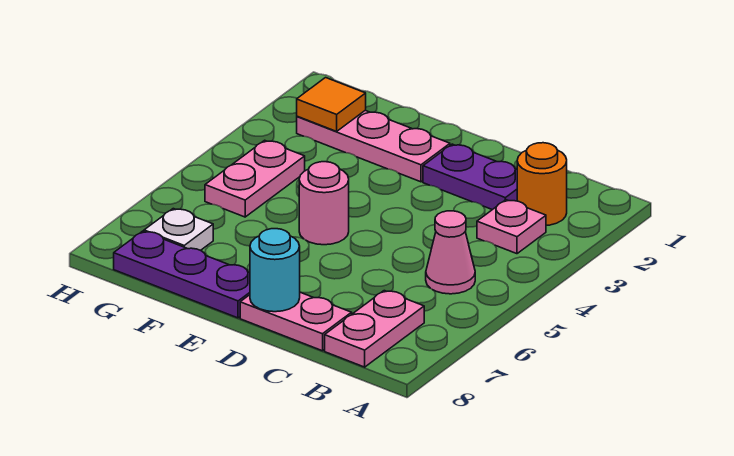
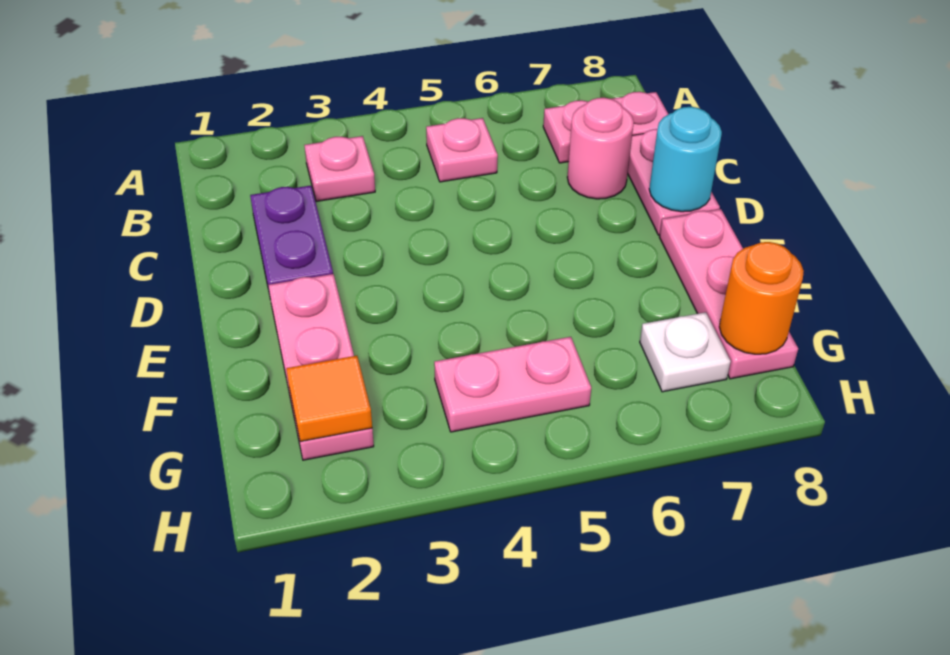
orange 1x1 round brick [517,143,567,225] -> orange 1x1 round brick moved to [719,242,804,354]
pink 1x1 cone [426,211,475,294] -> pink 1x1 plate [426,118,498,182]
pink 1x1 round brick [299,162,349,245] -> pink 1x1 round brick moved to [567,98,634,199]
purple 1x3 plate [114,231,250,318] -> pink 1x3 plate [659,209,798,379]

